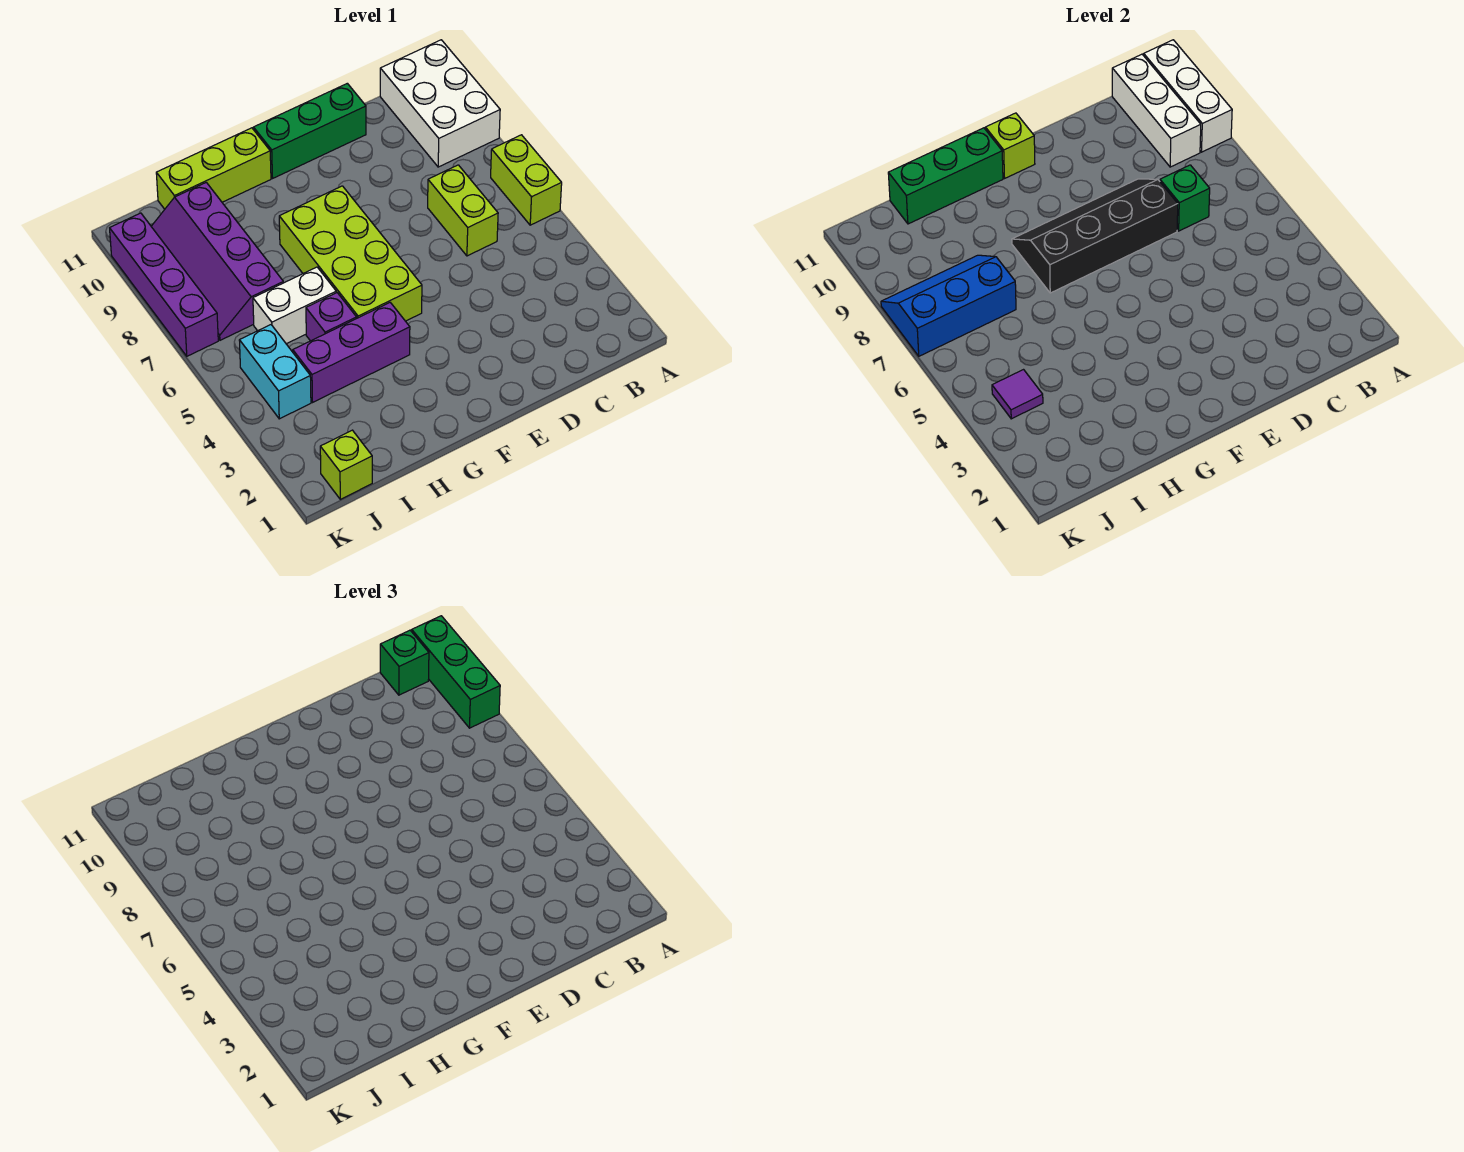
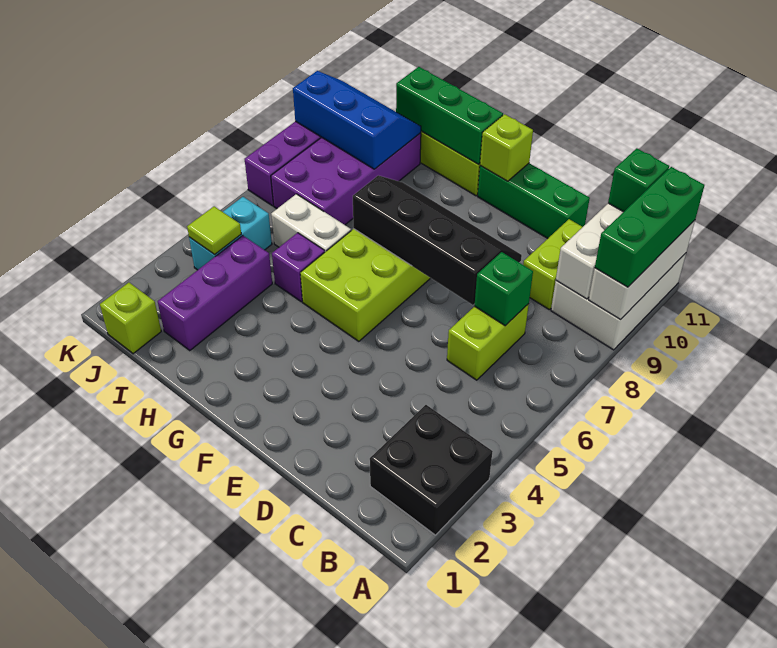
none -> black 2x2 brick [370,405,493,535]
lime 1x2 brick [491,135,562,225] -> lime 1x2 brick moved to [523,219,582,309]
purple 1x3 brick [293,303,410,402] -> purple 1x3 brick turned to [158,236,272,351]
purple 2x4 slope [151,182,283,340] -> purple 2x4 brick [271,133,421,225]
blue 2x3 slope [881,255,1016,356] -> blue 2x3 slope moved to [293,71,421,169]
purple 1x1 tile [992,370,1043,419] -> lime 1x1 tile [187,206,241,255]

